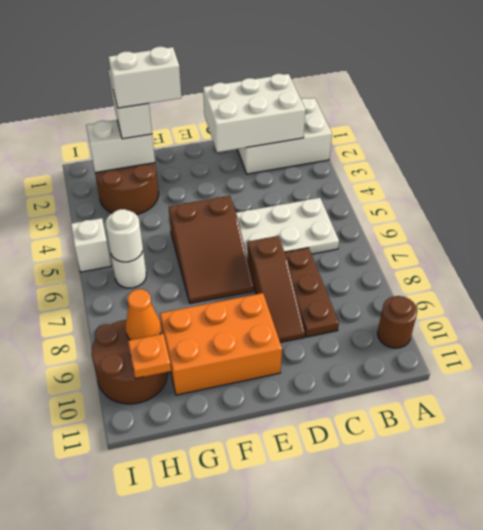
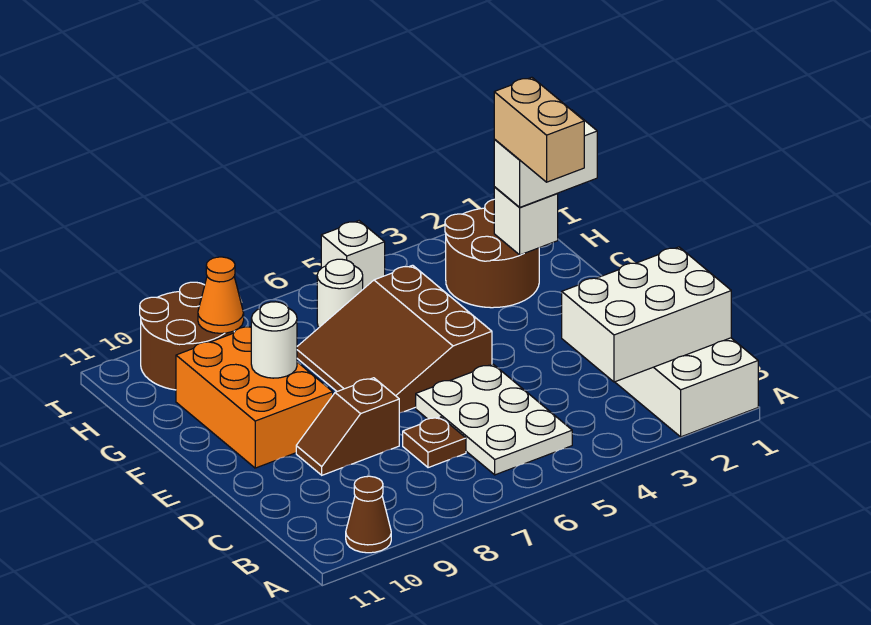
brown 1x1 round brick [377,296,417,348] -> brown 1x1 cone [346,476,391,553]
white 2x3 brick [203,74,306,152] -> white 2x3 brick turned to [562,247,731,382]
brown 1x3 plate [285,248,339,337] -> brown 1x1 plate [403,417,466,468]
brown 1x3 slope [247,236,305,342] -> brown 1x2 slope [296,378,399,475]
brown 2x3 slope [169,196,253,303] -> brown 3x3 slope [297,265,492,413]
white 1x2 brick [108,47,181,108] -> tan 1x2 brick [494,77,584,182]
white 1x2 brick [86,120,155,173] -> white 1x1 brick [494,187,558,255]
white 1x1 round brick [106,209,143,262] -> white 1x1 round brick moved to [251,302,297,378]
orange 1x1 plate [128,334,171,379] -> none

